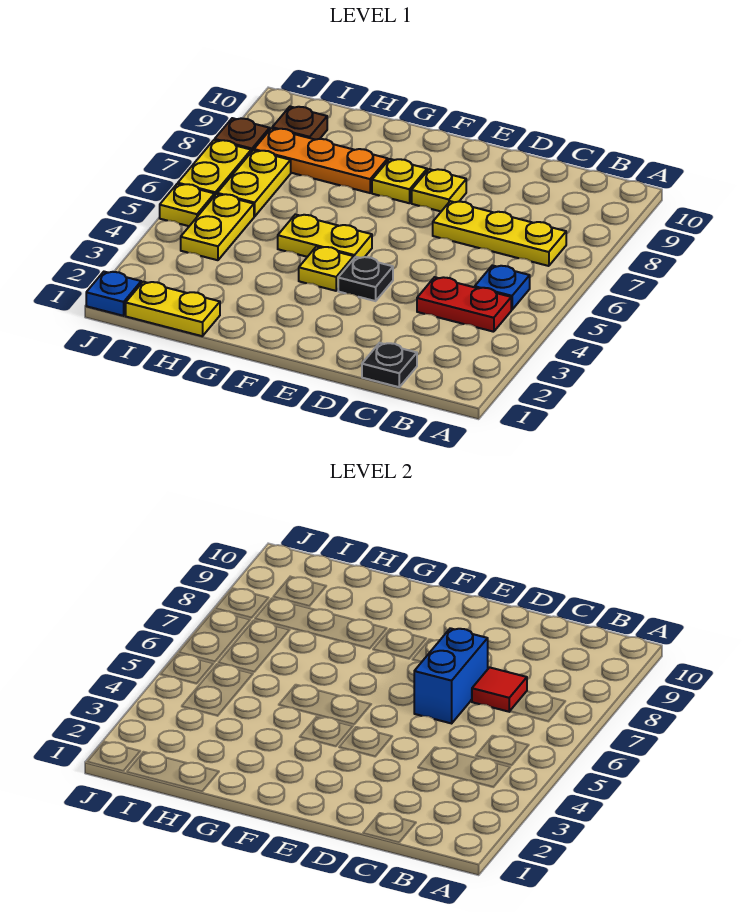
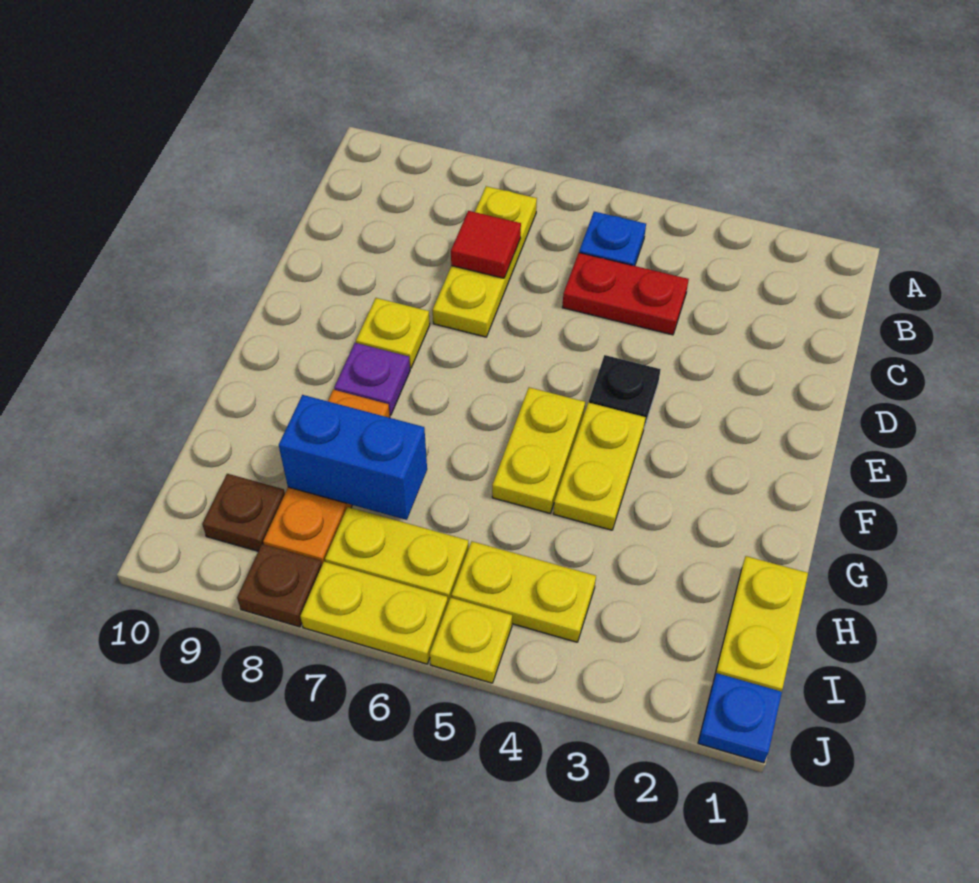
red 1x2 plate [417,277,511,332] -> red 1x2 plate turned to [562,253,689,335]
black 1x1 plate [362,343,417,387] -> none
blue 1x2 brick [414,628,488,723] -> blue 1x2 brick moved to [279,395,427,520]
yellow 1x1 plate [299,247,354,291] -> yellow 1x2 plate [554,402,646,530]
yellow 1x1 plate [372,159,427,203] -> purple 1x1 plate [334,343,410,415]

